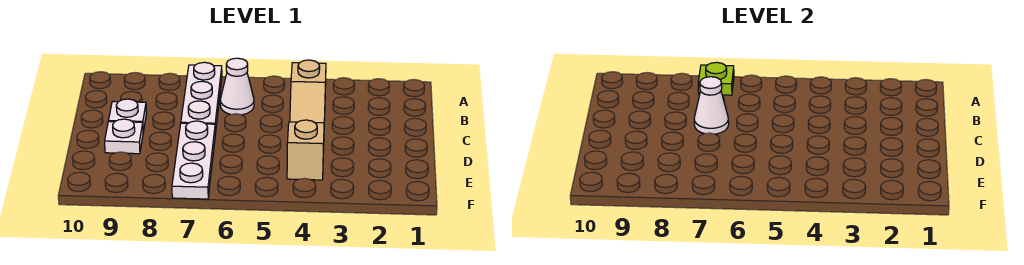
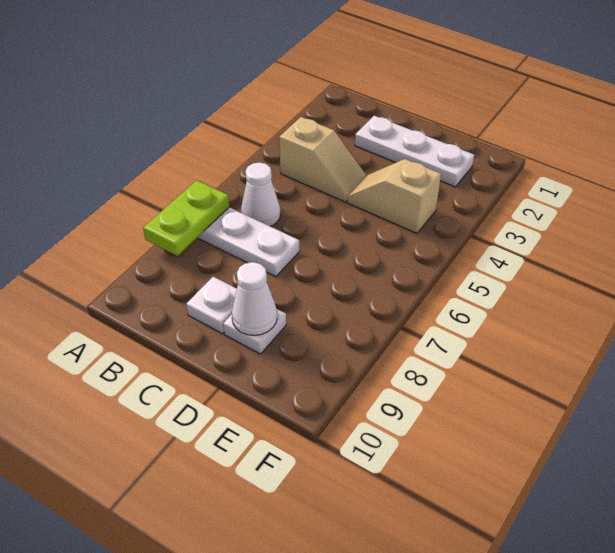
lime 1x1 plate [698,62,734,95] -> lime 1x2 plate [143,180,229,256]
white 1x1 cone [694,77,729,134] -> white 1x1 cone moved to [232,262,277,335]
white 1x3 plate [172,121,215,199] -> white 1x3 plate moved to [355,115,474,187]

